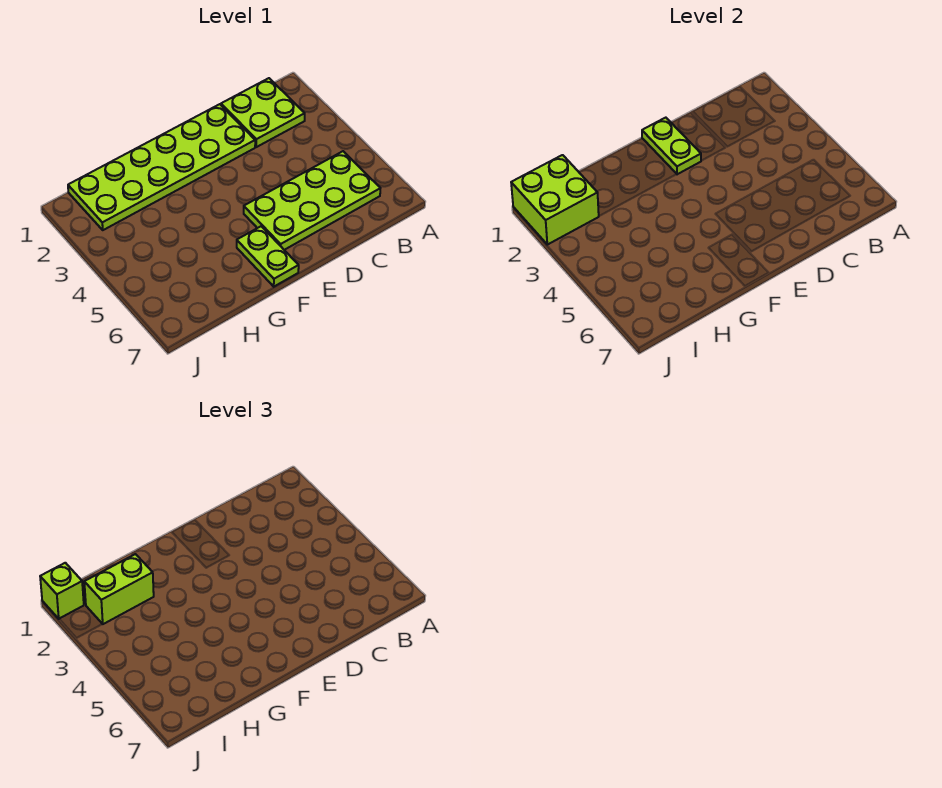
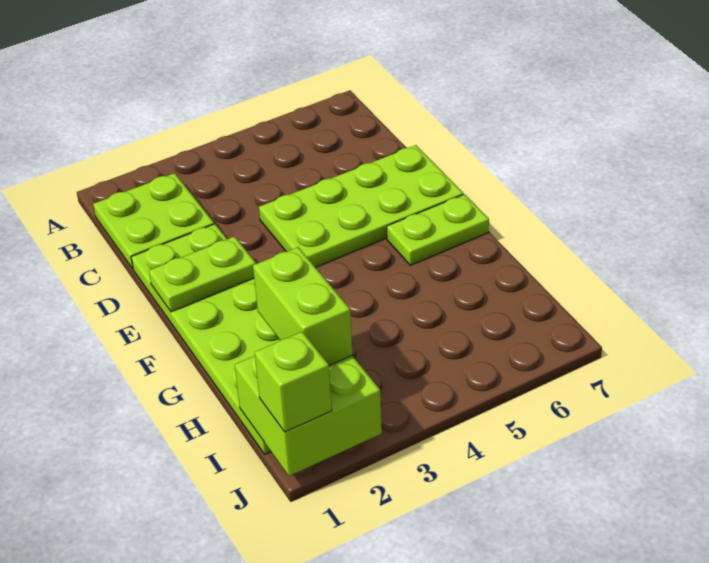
lime 2x4 plate [244,151,380,250] -> lime 2x4 plate turned to [259,145,463,267]

